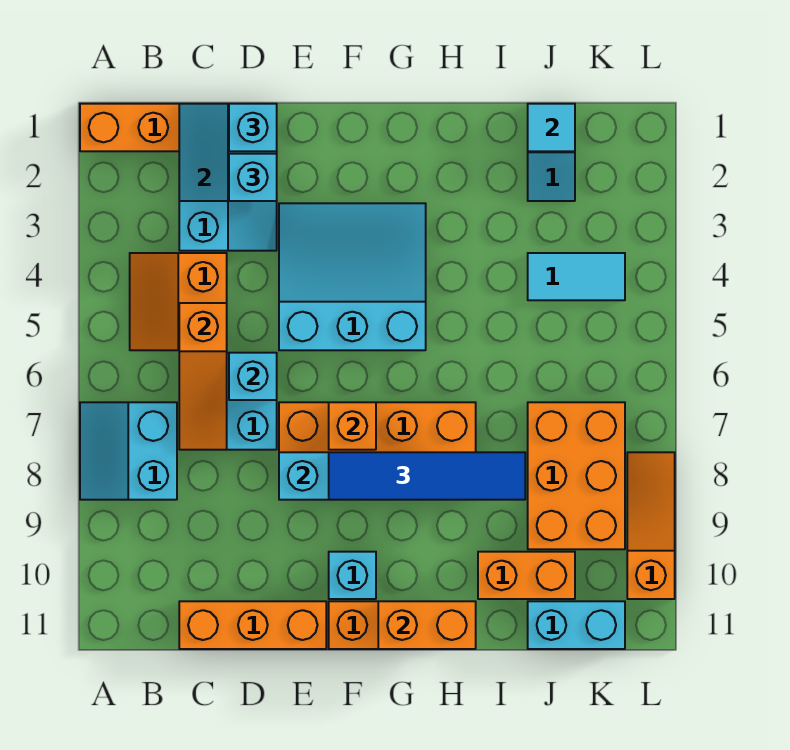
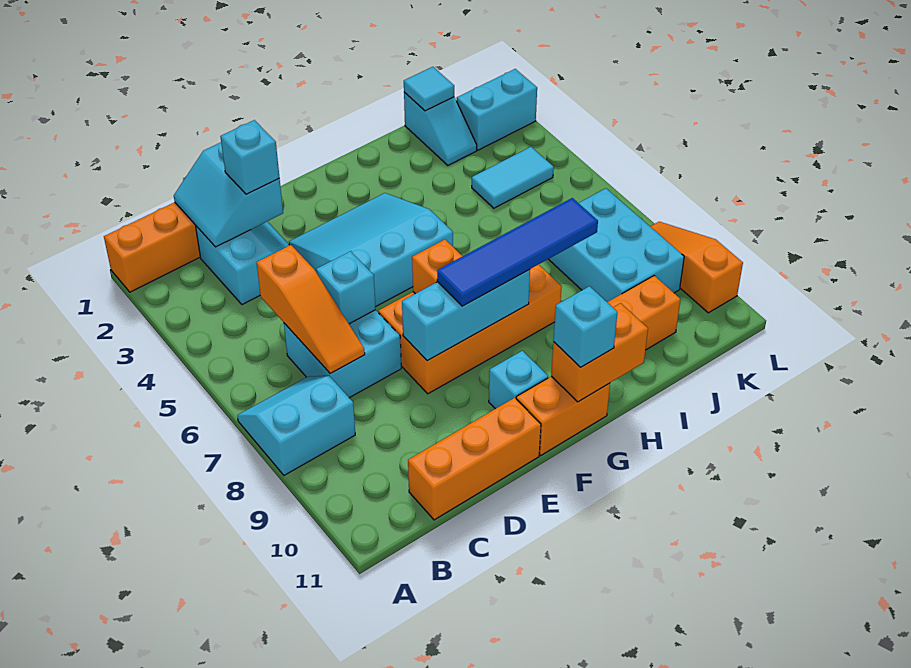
cyan 2x2 slope [80,402,177,500] -> cyan 2x2 slope turned to [237,376,355,475]
orange 2x2 slope [130,253,227,350] -> none
cyan 1x1 brick [229,104,277,151] -> cyan 1x1 brick moved to [553,286,618,367]
orange 2x3 brick [528,402,625,549] -> cyan 2x3 brick [549,188,684,302]
cyan 1x2 brick [528,601,625,649] -> cyan 1x2 brick moved to [457,69,537,150]

